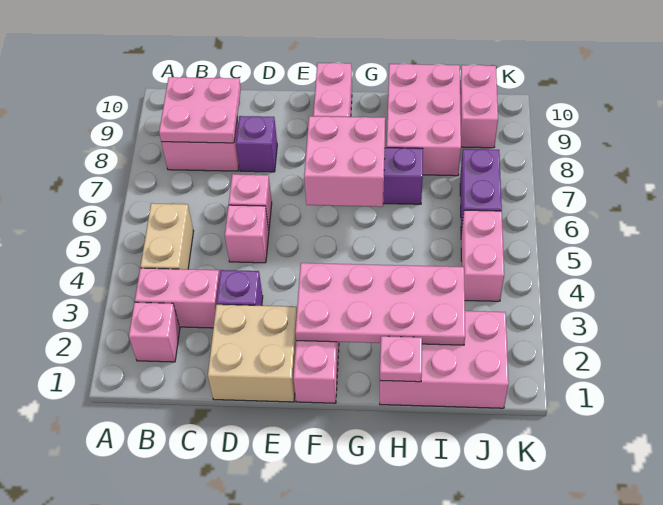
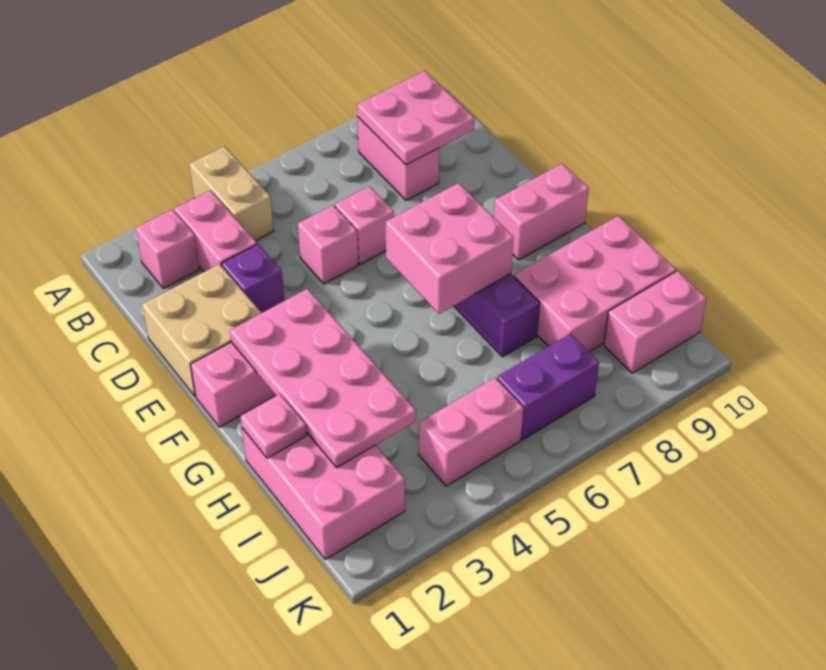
tan 1x2 brick [140,203,194,269] -> tan 1x2 brick turned to [189,146,274,241]
purple 1x1 brick [236,116,277,172] -> none

